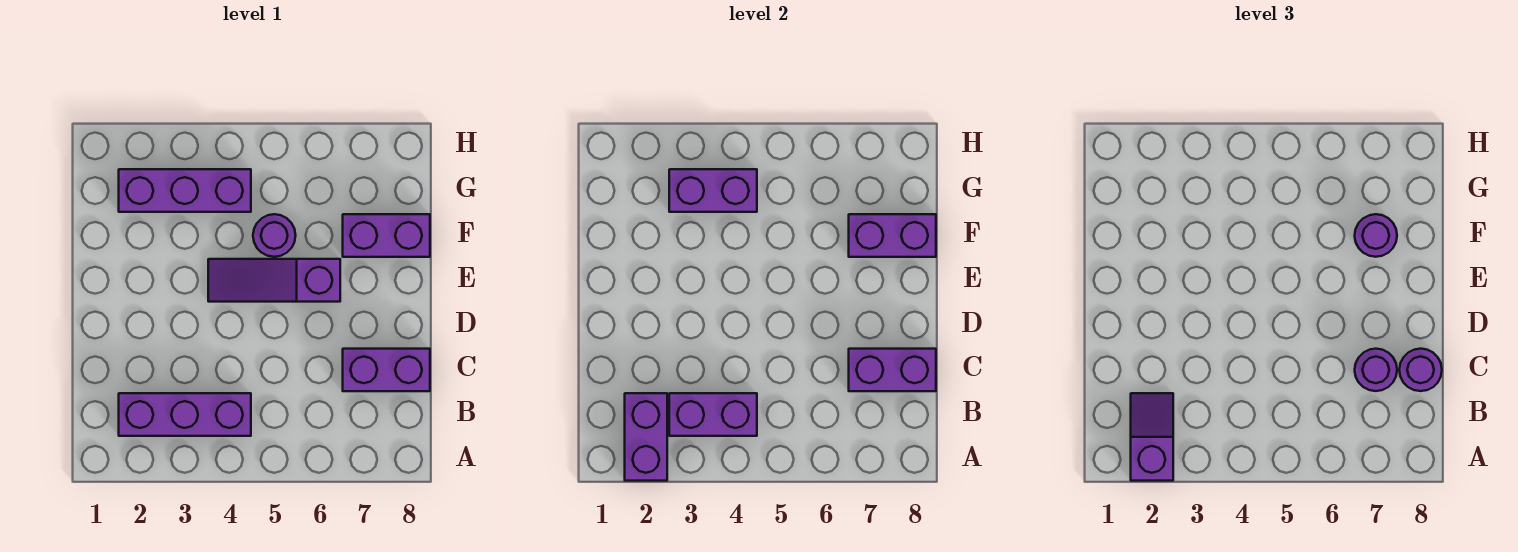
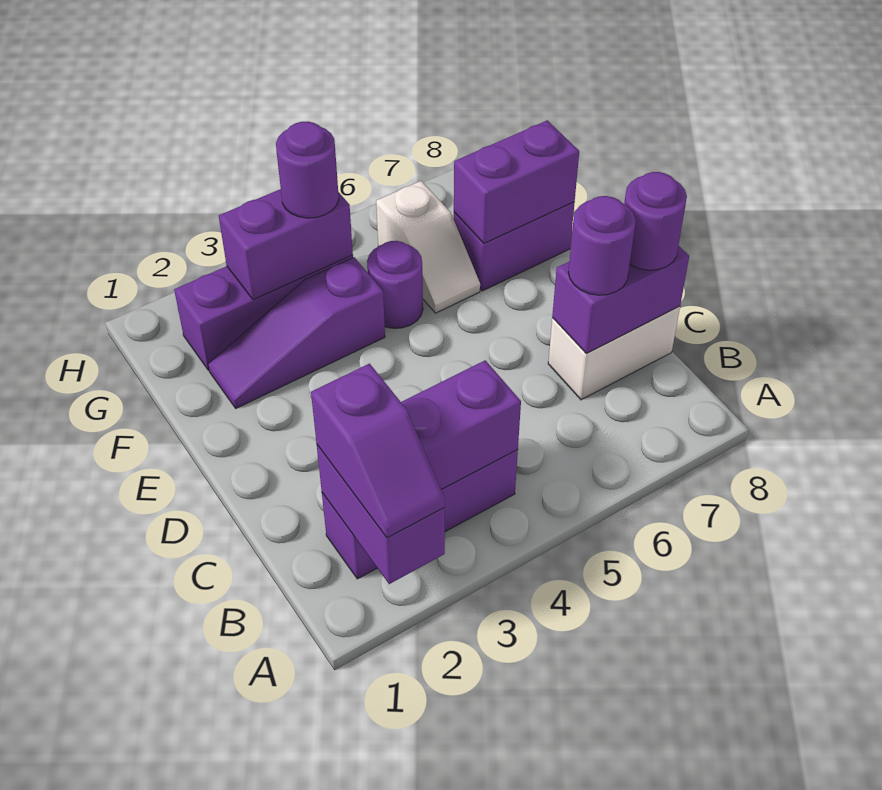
purple 1x2 slope [1131,393,1173,481] -> purple 1x2 slope turned to [311,364,445,538]
purple 1x2 brick [343,349,430,391] -> white 1x2 brick [548,306,680,400]
purple 1x3 slope [208,259,340,302] -> purple 1x3 slope moved to [208,257,385,408]
none -> white 1x2 slope [376,181,480,313]
purple 1x1 round brick [1355,214,1397,257] -> purple 1x1 round brick moved to [276,121,339,218]

